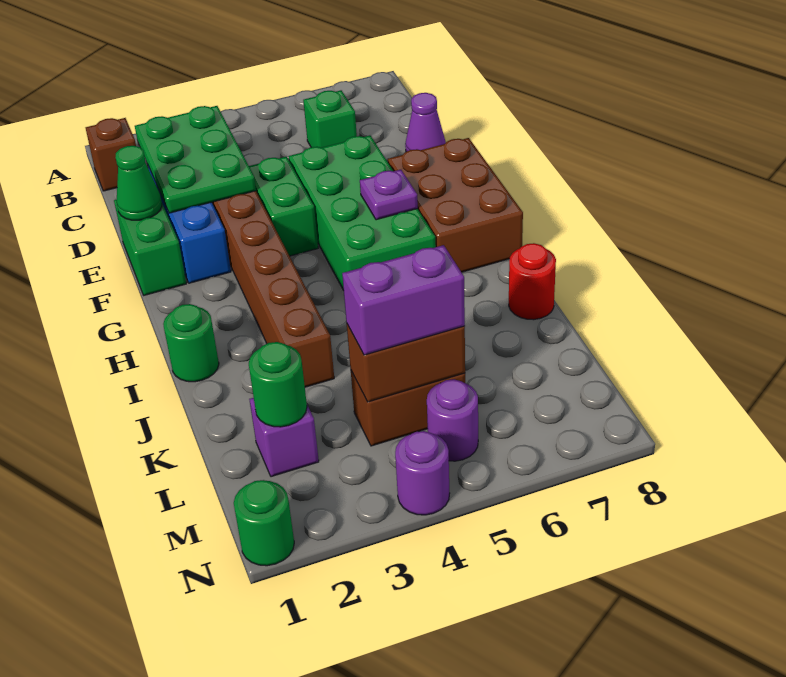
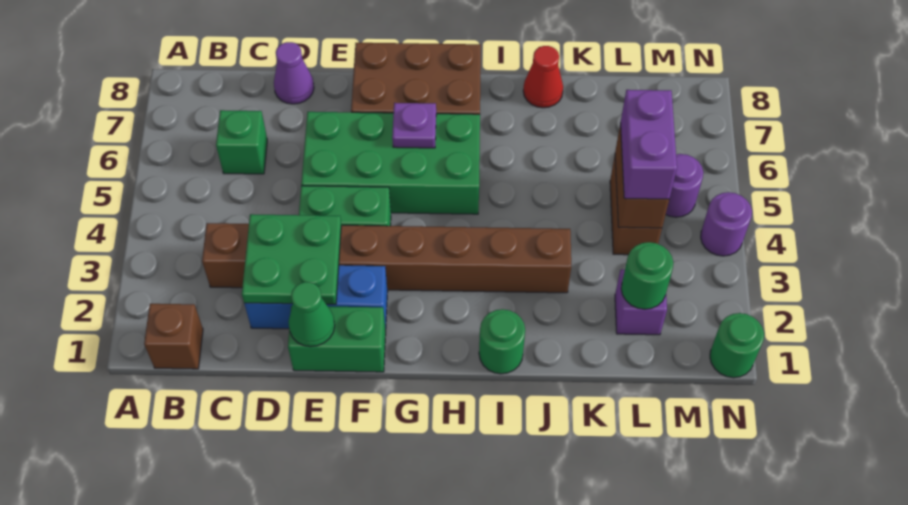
green 2x3 plate [135,106,256,213] -> green 2x2 plate [242,214,341,304]
red 1x1 round brick [509,243,556,320] -> red 1x1 cone [523,46,563,108]

